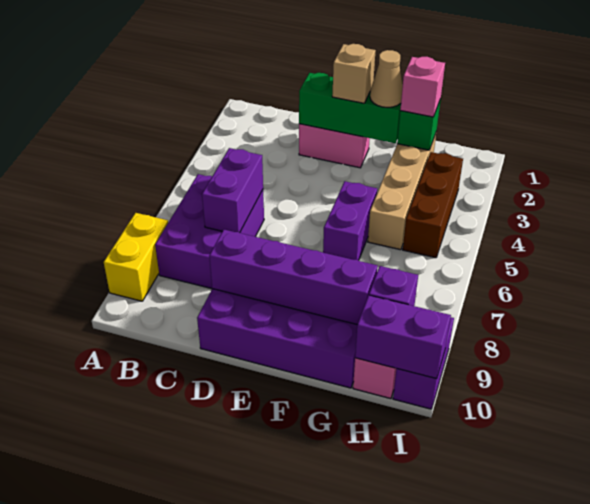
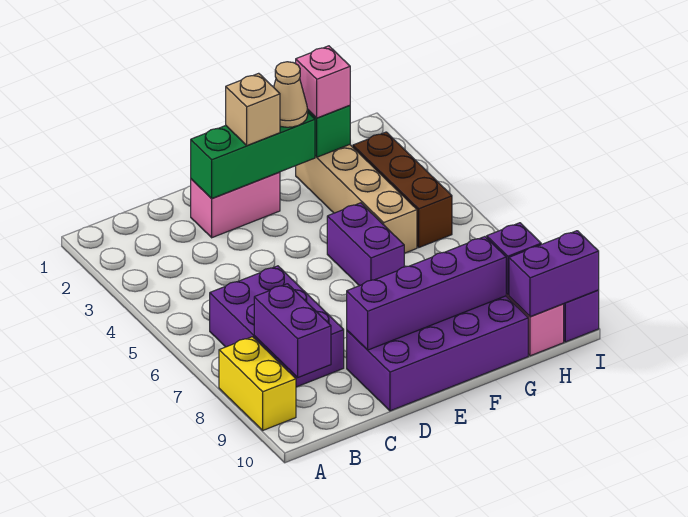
purple 1x2 brick [202,148,263,233] -> purple 1x2 brick moved to [254,284,331,377]

